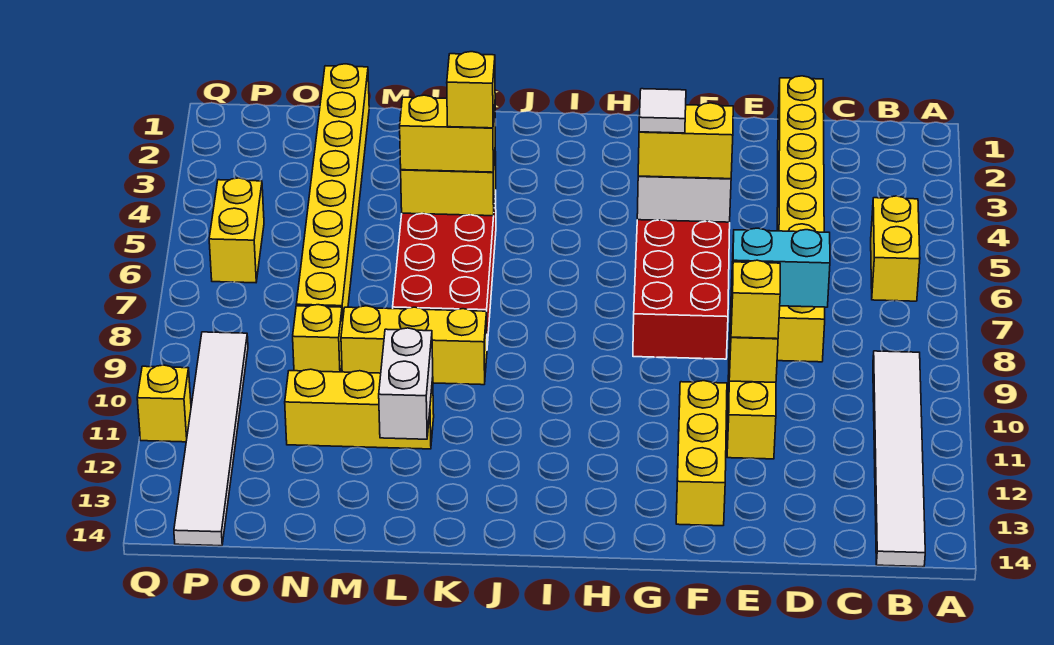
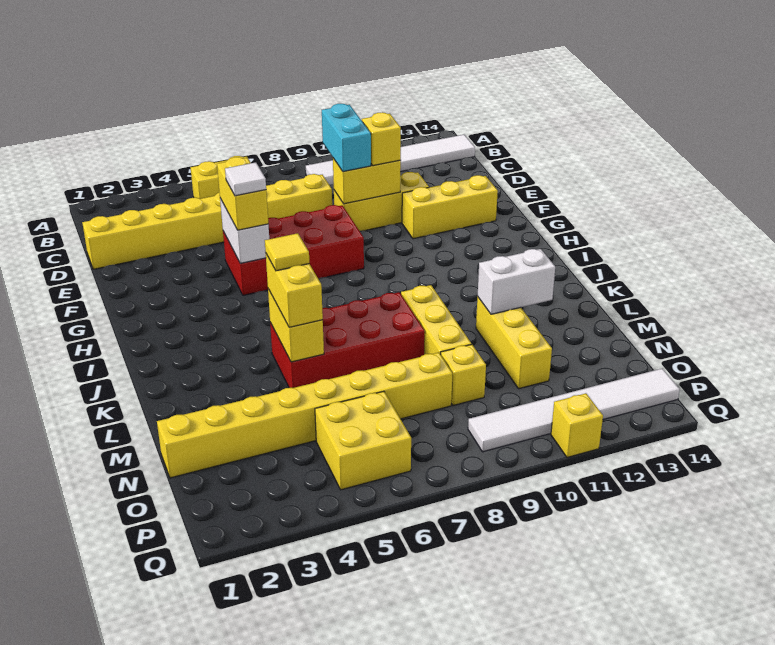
yellow 1x1 brick [447,52,495,128] -> yellow 1x1 tile [265,233,310,271]
yellow 1x2 brick [209,178,264,283] -> yellow 2x2 brick [315,391,411,490]

